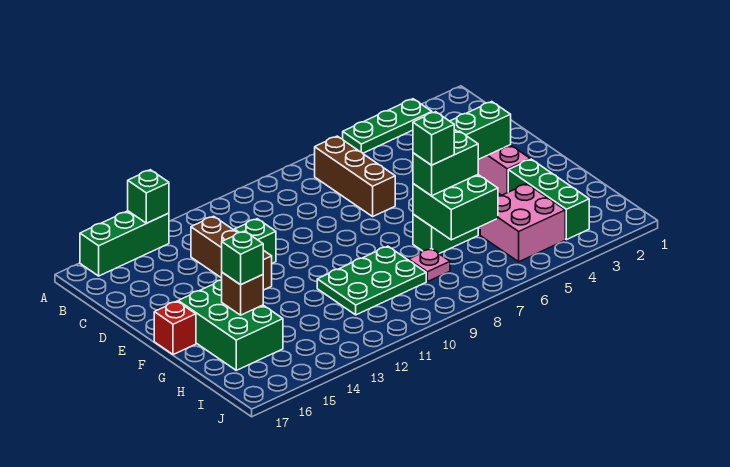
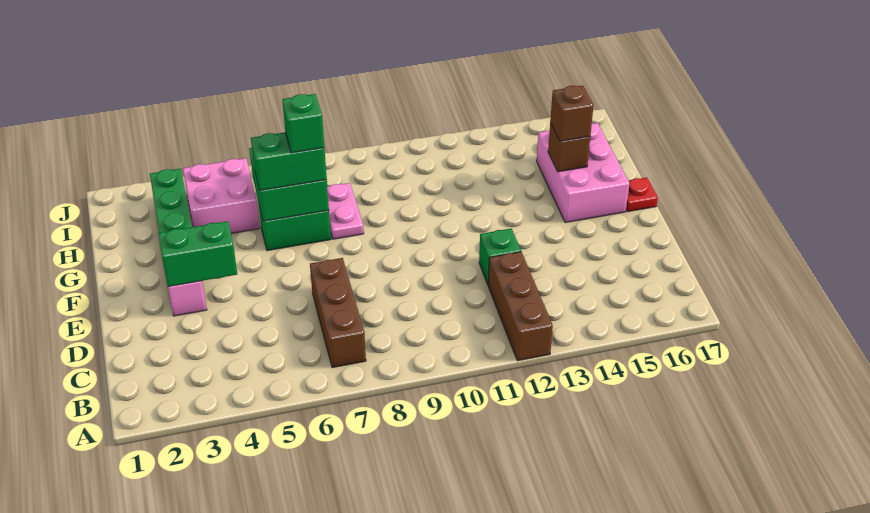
green 1x3 plate [343,99,432,153] -> none
green 1x3 brick [80,211,169,276] -> none
green 1x1 brick [128,170,169,223] -> none
brown 1x3 brick [191,216,272,290] -> brown 1x3 brick moved to [488,252,553,361]
green 2x3 brick [178,280,283,370] -> pink 2x3 brick [537,123,629,223]
red 1x1 brick [154,301,196,355] -> red 1x1 plate [626,178,658,212]
green 2x3 plate [317,246,426,315] -> none
green 1x1 brick [222,231,263,285] -> brown 1x1 brick [550,86,594,141]
pink 1x1 plate [409,249,450,282] -> pink 1x2 plate [327,183,364,239]

